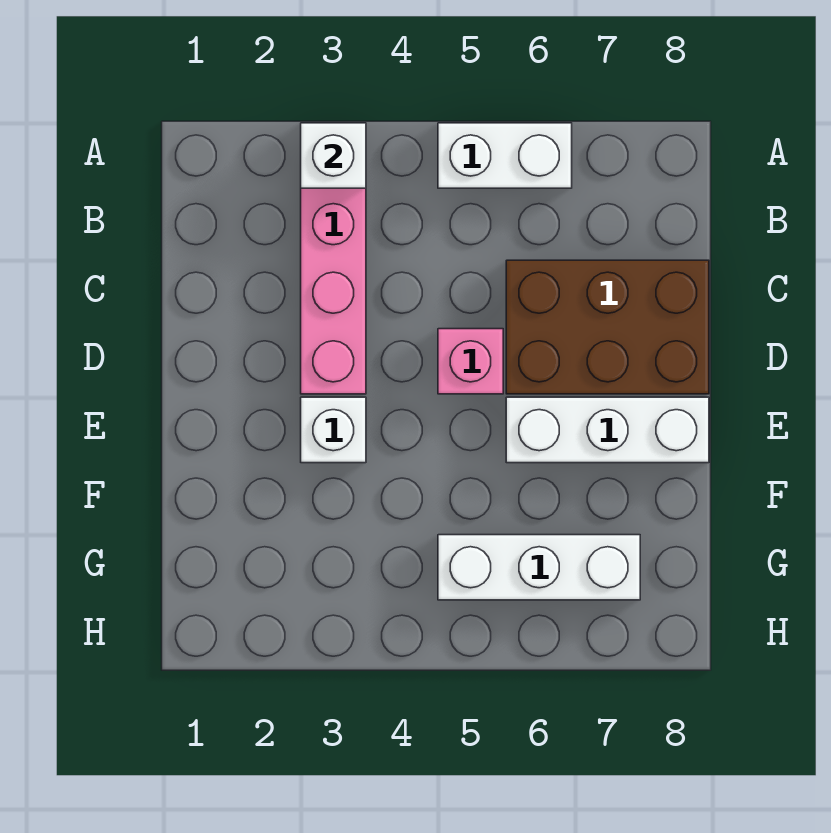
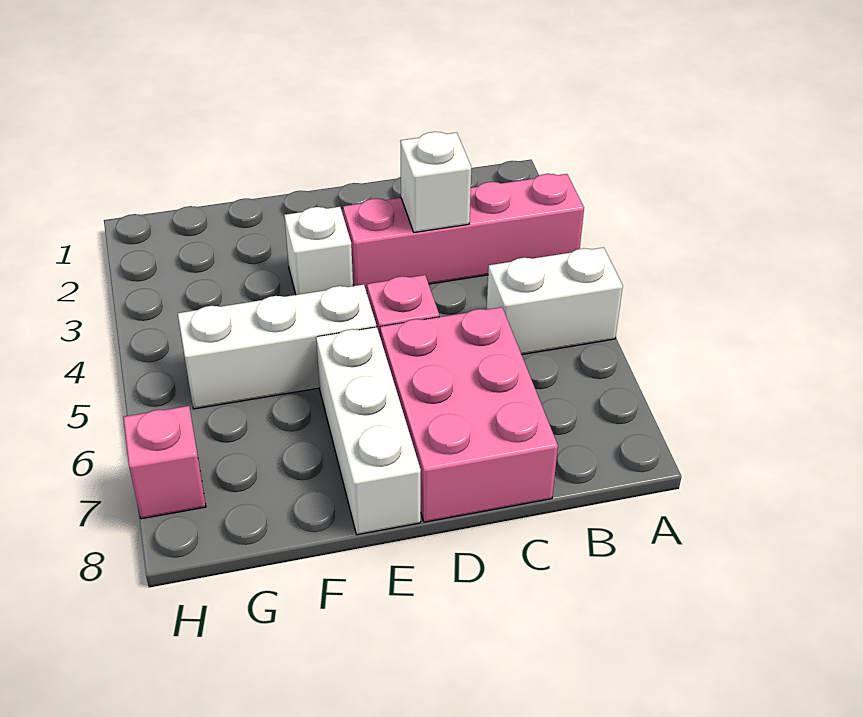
white 1x1 brick [301,123,366,188] -> white 1x1 brick moved to [400,132,471,232]
white 1x2 brick [438,123,572,188] -> white 1x2 brick turned to [487,247,623,355]
brown 2x3 brick [506,260,709,394] -> pink 2x3 brick [380,307,558,522]
white 1x3 brick [438,535,640,600] -> white 1x3 brick turned to [178,284,376,409]
none -> pink 1x1 brick [123,406,206,519]

